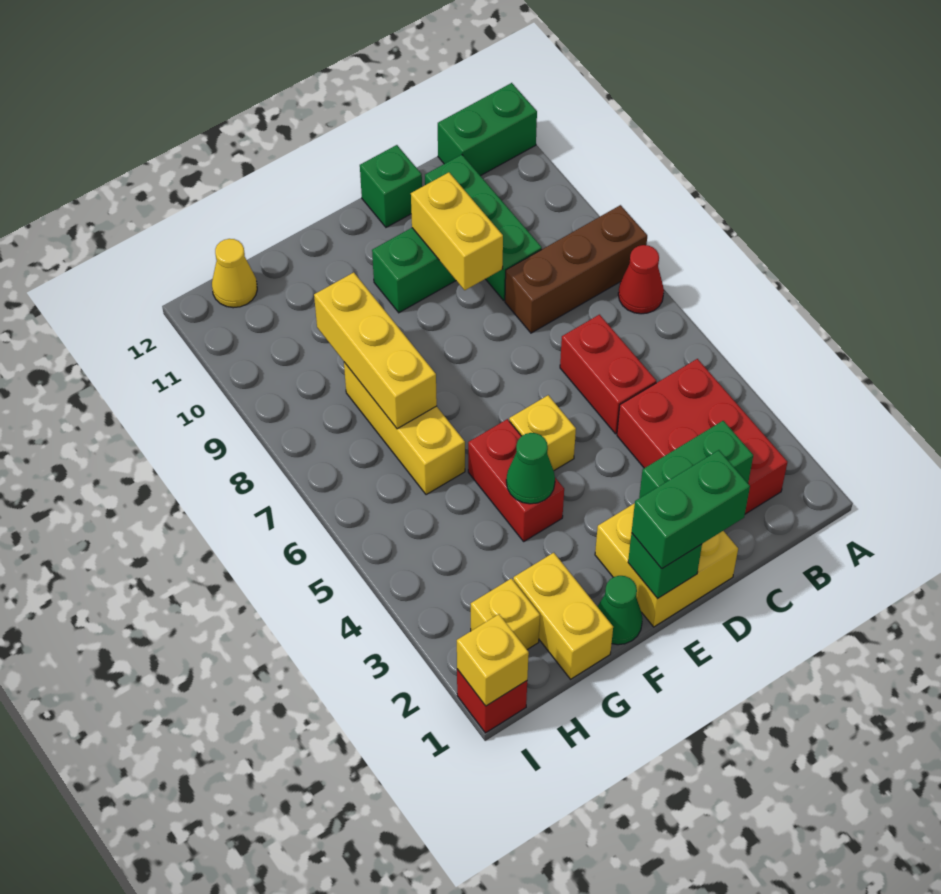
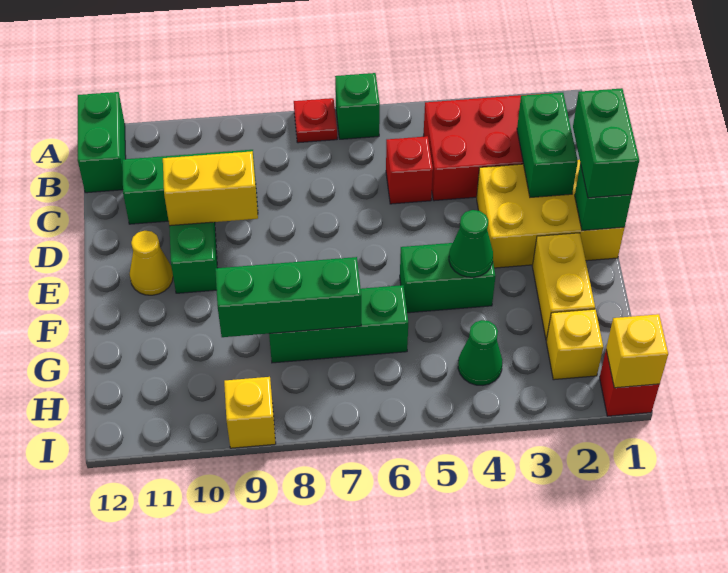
red 1x1 cone [618,245,664,314] -> red 1x1 plate [294,98,337,143]
brown 1x3 brick [505,205,647,333] -> none
red 1x2 brick [560,315,656,434] -> red 1x1 brick [386,136,433,204]
yellow 2x2 brick [595,503,738,627] -> yellow 2x3 brick [477,160,625,268]
green 1x1 brick [360,145,422,227] -> green 1x1 brick moved to [335,73,380,139]
yellow 1x1 brick [509,395,576,471] -> yellow 1x1 brick moved to [224,377,276,448]
green 1x1 cone [598,576,643,645] -> green 1x1 cone moved to [458,320,502,385]
red 1x2 brick [468,419,564,541] -> green 1x2 brick [400,243,495,313]
yellow 1x2 brick [513,553,613,679] -> yellow 1x2 brick turned to [532,233,595,340]
yellow 1x3 brick [344,362,465,495] -> green 1x3 brick [269,285,408,363]
yellow 1x3 brick [314,272,437,429] -> green 1x3 brick [215,257,361,337]
yellow 1x1 cone [212,239,257,308] -> yellow 1x1 cone moved to [129,231,173,295]

